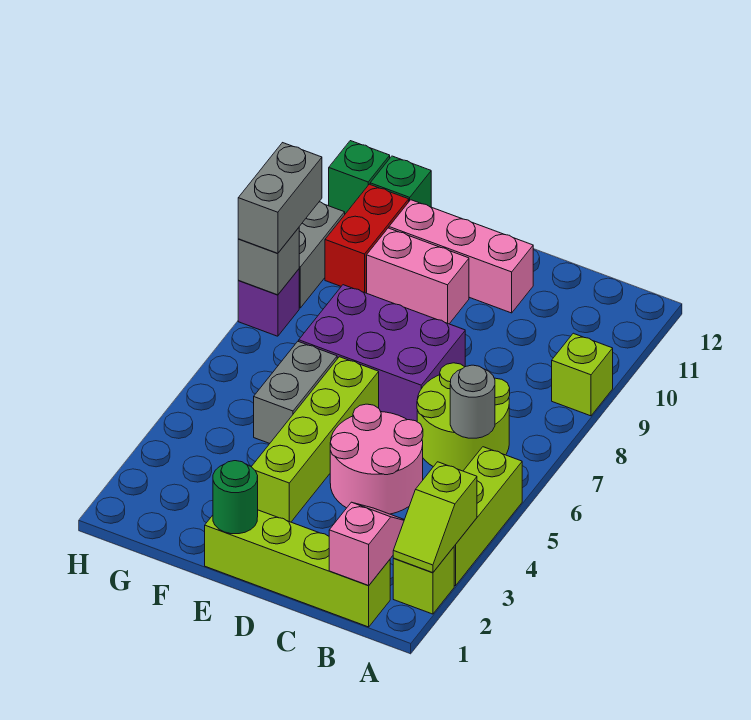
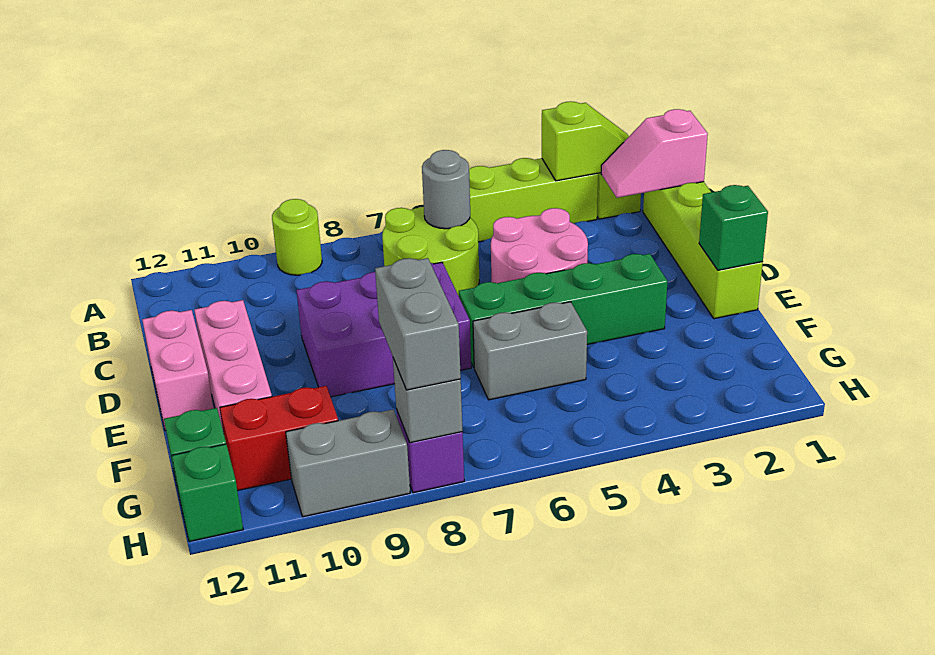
lime 1x1 brick [552,333,613,416] -> lime 1x1 round brick [272,199,322,275]
purple 2x3 brick [299,285,465,421] -> purple 2x3 brick turned to [296,262,471,397]
green 1x1 round brick [213,461,258,534] -> green 1x1 brick [699,185,768,270]
lime 1x4 brick [252,357,379,522] -> green 1x4 brick [459,254,668,367]
pink 1x2 brick [367,228,469,324] -> pink 1x2 brick moved to [142,310,214,431]
grey 1x2 brick [238,143,322,253] -> grey 1x2 brick turned to [375,258,461,390]

